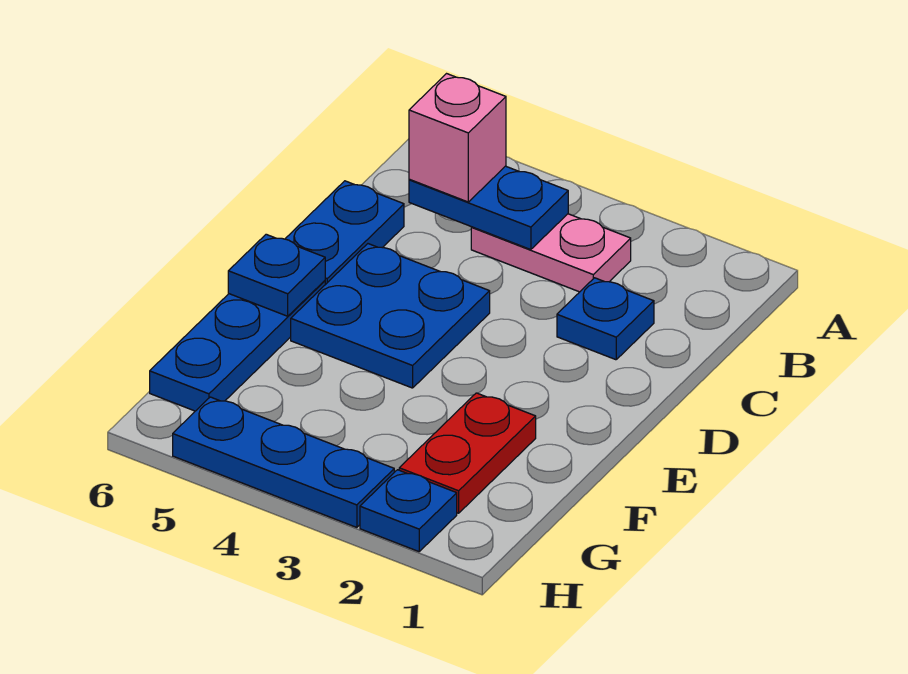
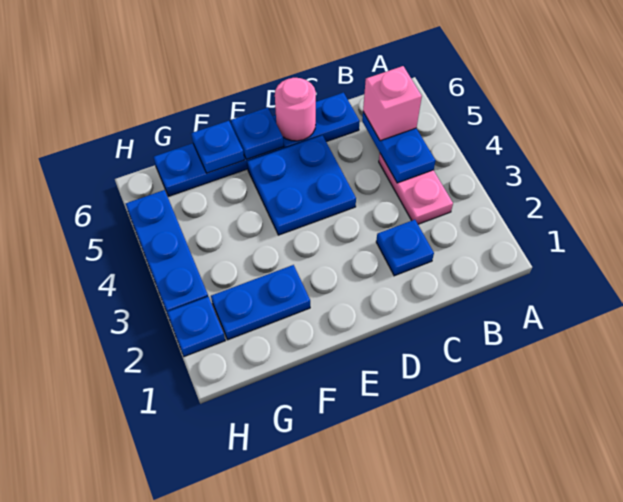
none -> pink 1x1 round brick [275,78,316,141]
red 1x2 plate [399,393,536,513] -> blue 1x2 plate [211,265,310,340]
none -> blue 1x1 plate [191,121,244,173]

